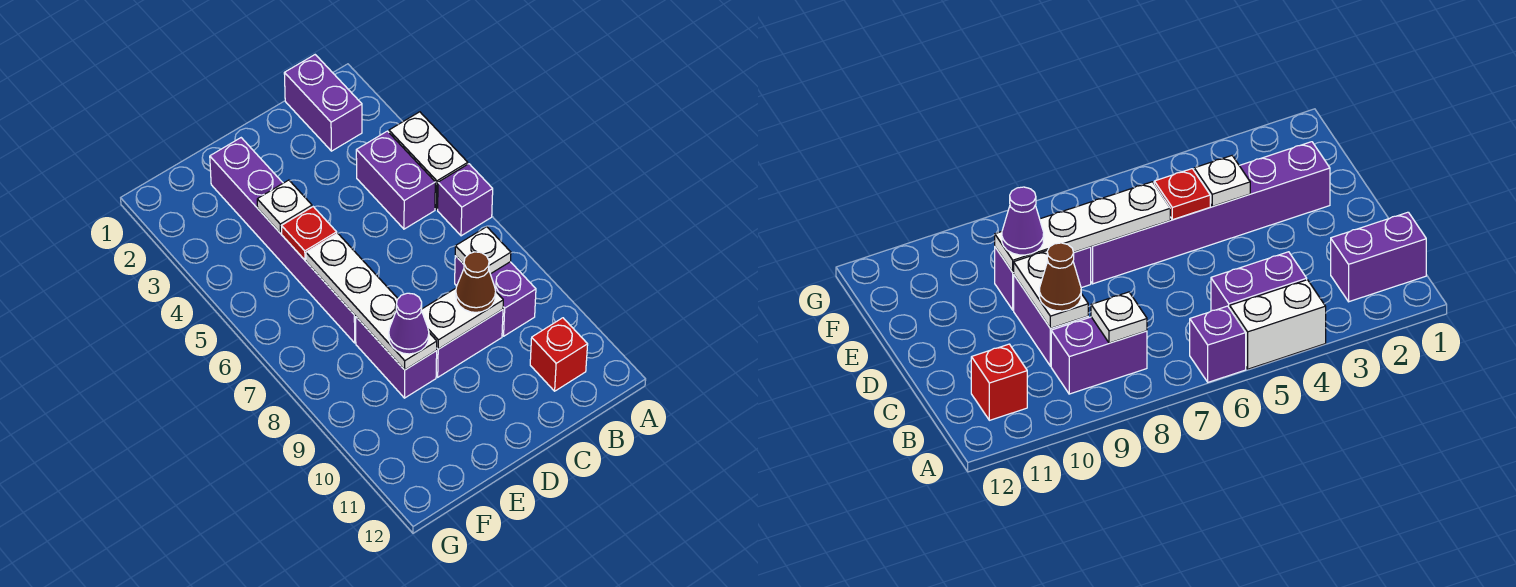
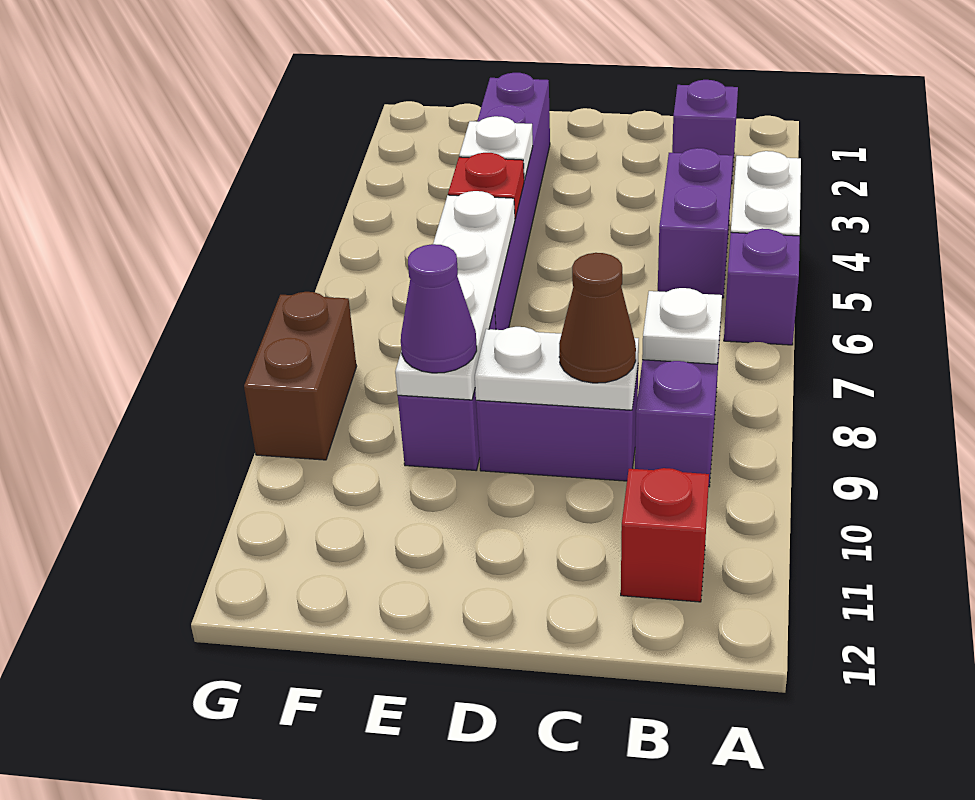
purple 1x2 brick [284,55,362,151] -> purple 1x1 brick [672,80,738,184]
none -> brown 1x2 brick [244,292,357,460]

